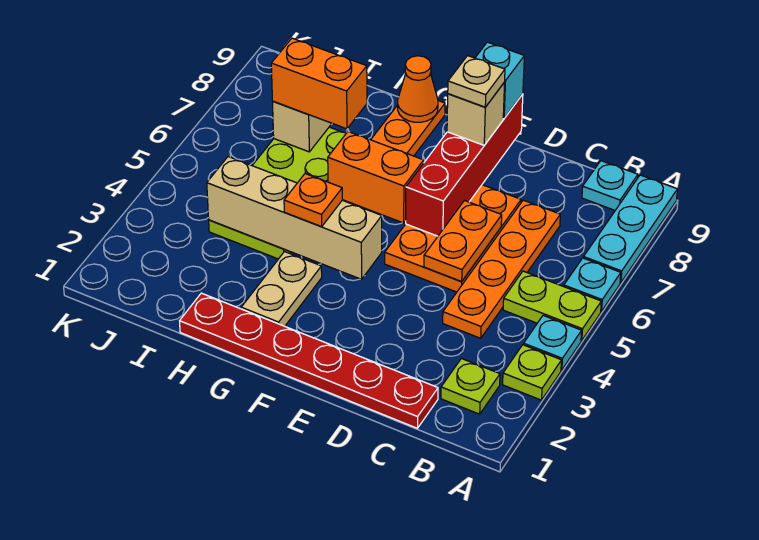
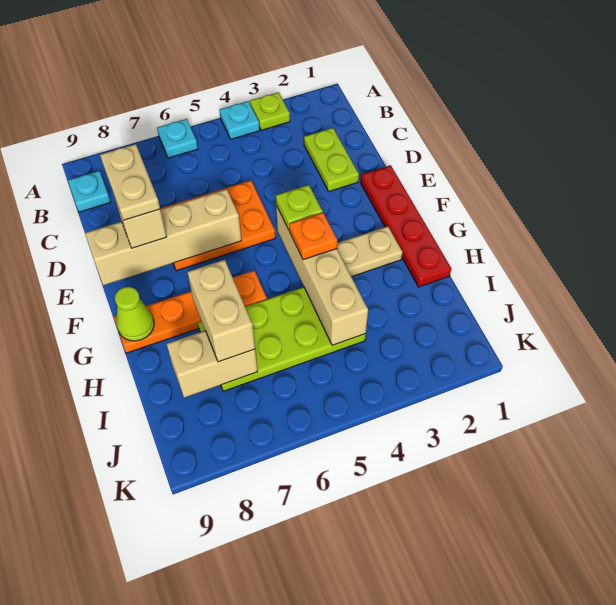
lime 1x2 plate [503,271,601,341] -> lime 1x2 plate moved to [304,128,359,192]
cyan 1x3 plate [583,175,677,283] -> none
lime 1x1 plate [441,358,500,414] -> lime 1x1 plate moved to [276,185,323,231]
red 1x6 plate [180,293,438,428] -> red 1x4 plate [361,165,451,287]
orange 1x4 plate [443,200,560,338] -> none
orange 1x2 plate [424,201,502,281] -> none
red 1x4 brick [406,94,523,236] -> tan 1x4 brick [85,189,241,285]
tan 1x1 plate [448,56,505,107] -> tan 1x2 plate [100,144,160,220]
cyan 1x1 brick [475,42,524,118] -> none
orange 1x2 brick [328,132,424,223] -> none
orange 1x1 cone [398,56,438,122] -> lime 1x1 cone [115,287,154,341]
orange 1x2 brick [271,38,367,129] -> tan 1x2 brick [187,260,255,362]

